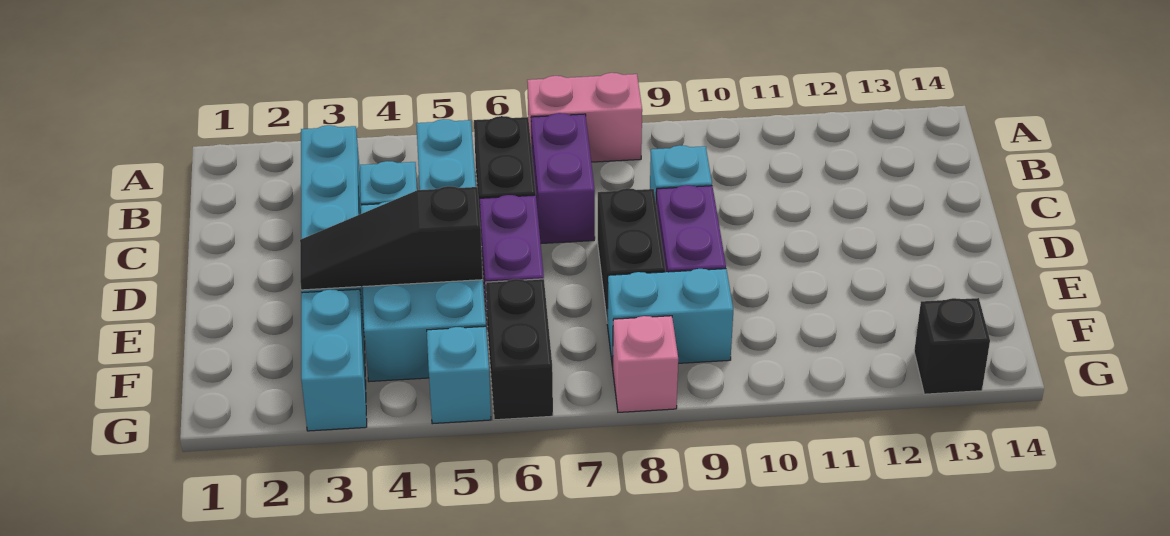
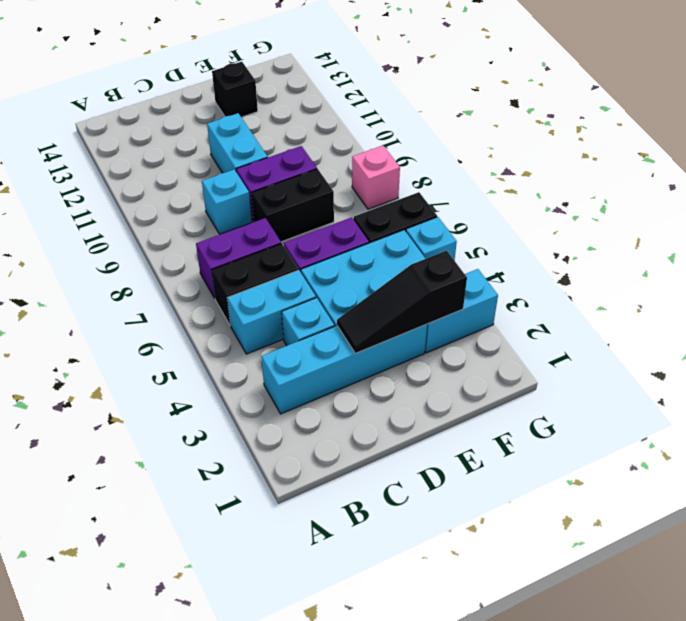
pink 1x2 brick [527,73,642,162] -> none
black 1x3 slope [300,186,483,290] -> black 1x3 slope turned to [337,251,467,353]
cyan 1x2 brick [607,269,733,367] -> cyan 1x2 brick moved to [207,113,268,173]
black 1x1 brick [914,298,990,394] -> black 1x1 brick moved to [212,62,258,117]

